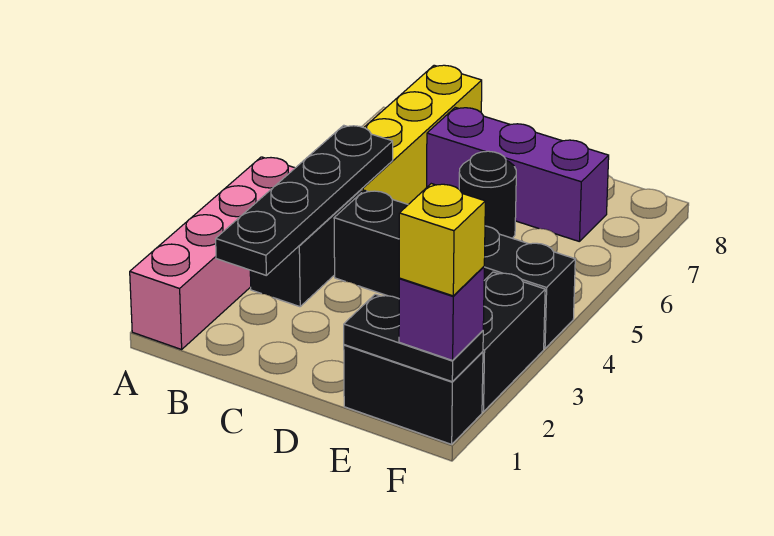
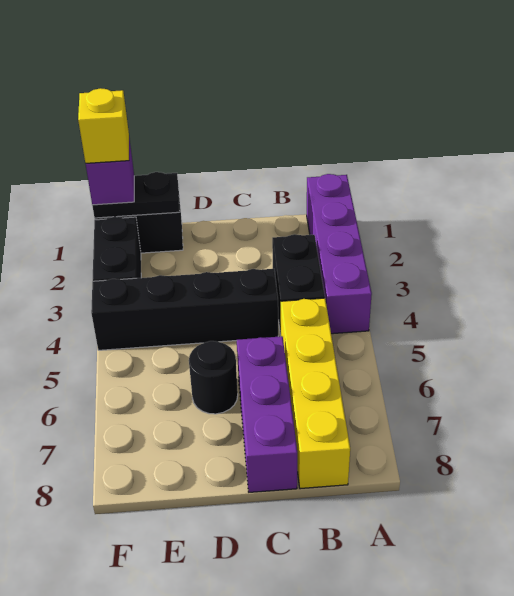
pink 1x4 brick [130,157,295,349] -> purple 1x4 brick [307,174,372,334]
black 1x4 plate [216,125,393,275] -> none
purple 1x3 brick [427,107,609,242] -> purple 1x3 brick turned to [237,336,297,492]

